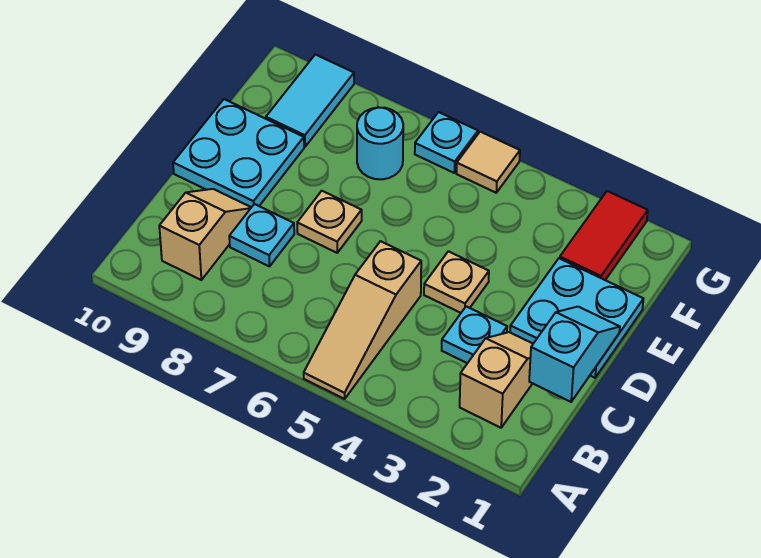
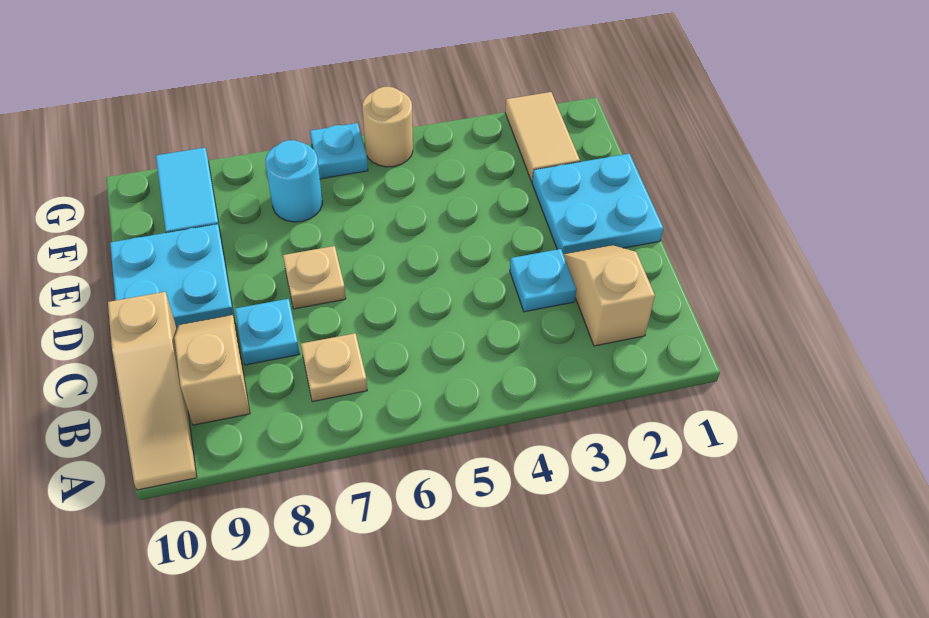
tan 1x3 slope [304,241,421,399] -> tan 1x3 slope moved to [108,292,197,490]
cyan 1x2 slope [529,307,620,402] -> none
tan 1x1 plate [424,251,489,313] -> tan 1x1 plate moved to [301,333,367,402]
red 1x2 tile [560,191,648,280] -> tan 1x2 tile [505,92,580,182]
tan 1x1 tile [456,132,520,193] -> tan 1x1 round brick [362,87,413,167]

